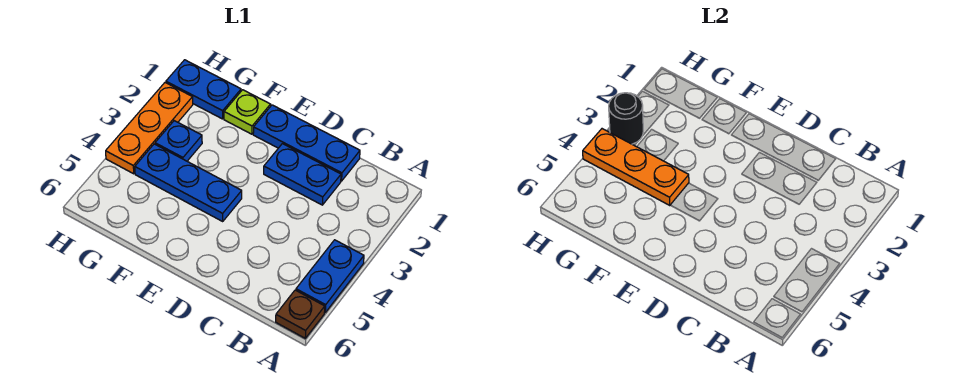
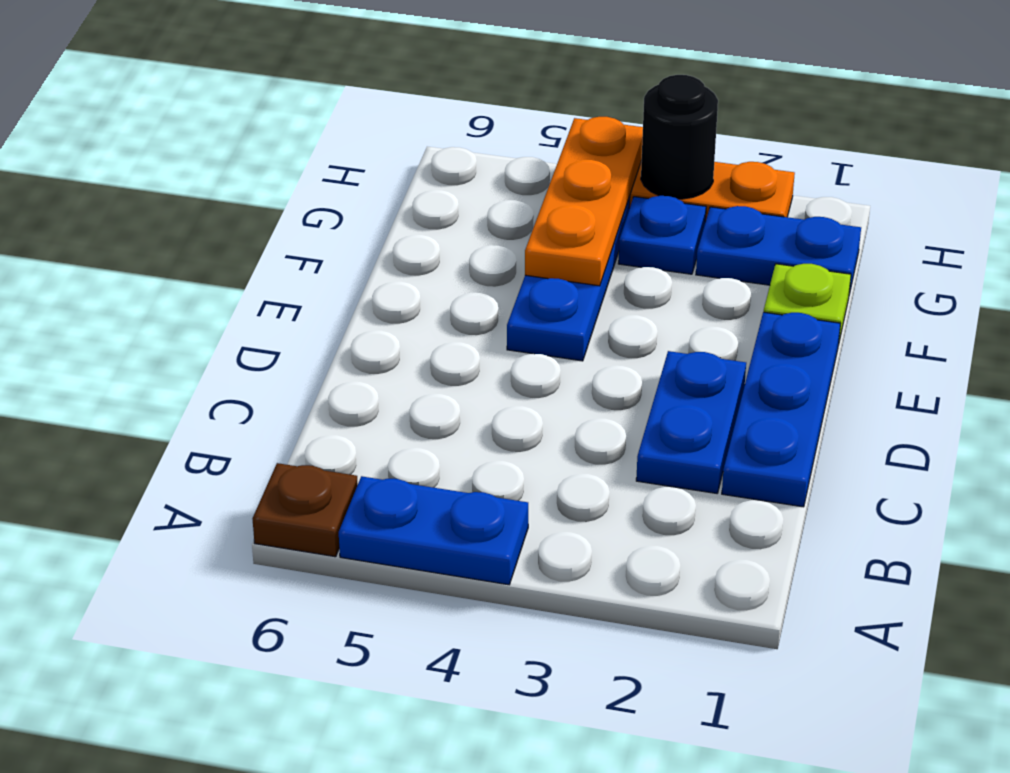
blue 1x2 plate [166,60,241,119] -> blue 1x2 plate turned to [696,206,861,294]

